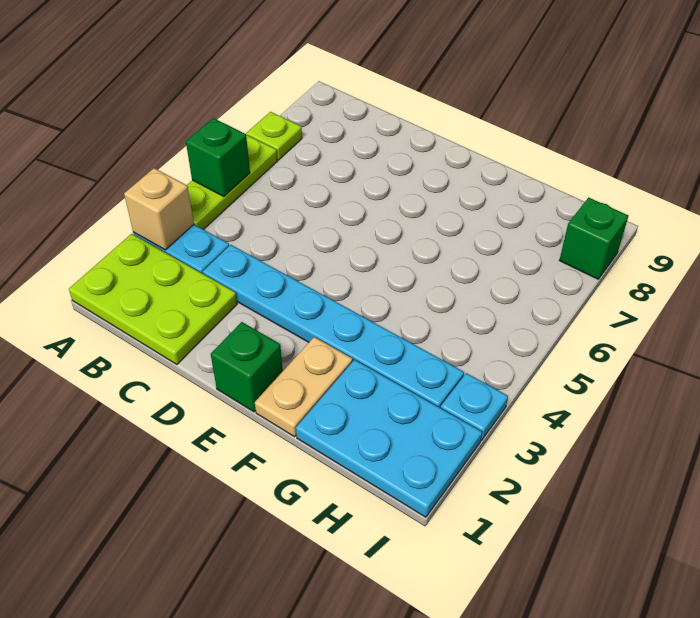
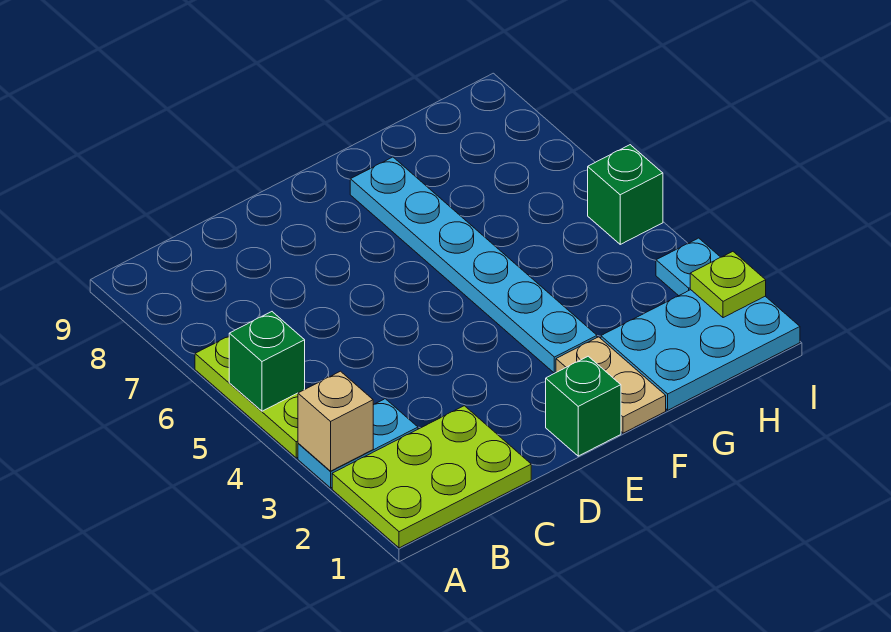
lime 1x1 plate [246,112,302,160] -> lime 1x1 plate moved to [690,252,766,318]
cyan 1x6 plate [203,245,464,408] -> cyan 1x6 plate turned to [350,157,597,373]
green 1x1 brick [559,198,628,279] -> green 1x1 brick moved to [588,145,663,244]

